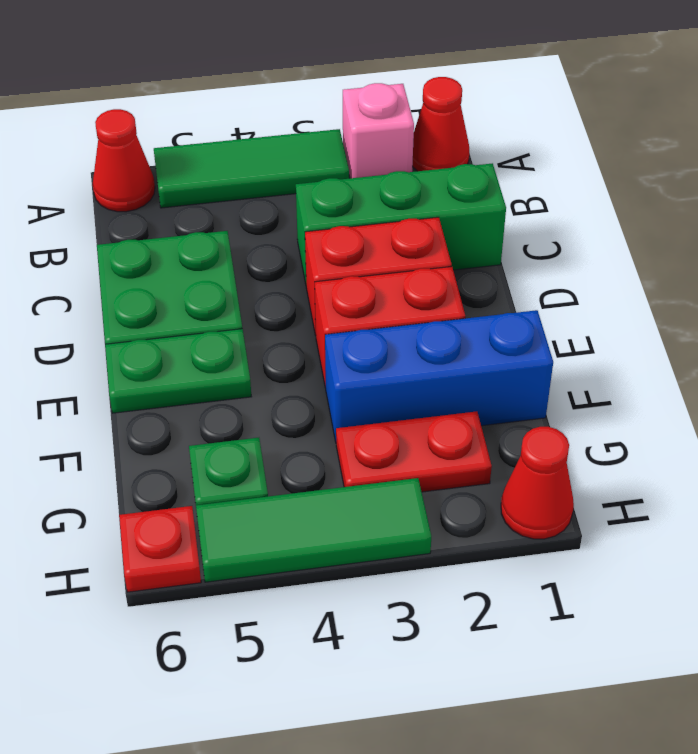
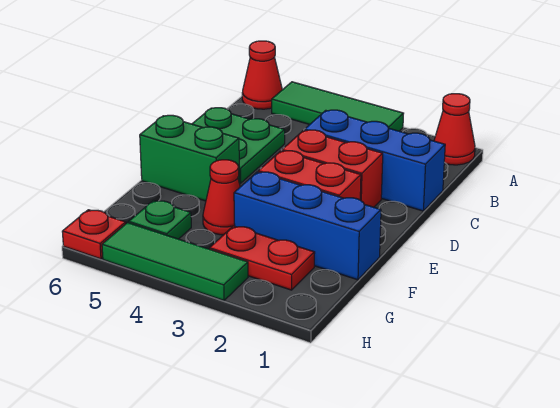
pink 1x1 brick [343,83,414,178] -> none
green 1x3 brick [296,163,506,284] -> blue 1x3 brick [305,110,445,211]
green 1x2 plate [105,329,251,413] -> green 1x2 brick [140,115,240,201]
red 1x1 cone [501,427,574,539] -> red 1x1 cone moved to [203,160,240,235]

